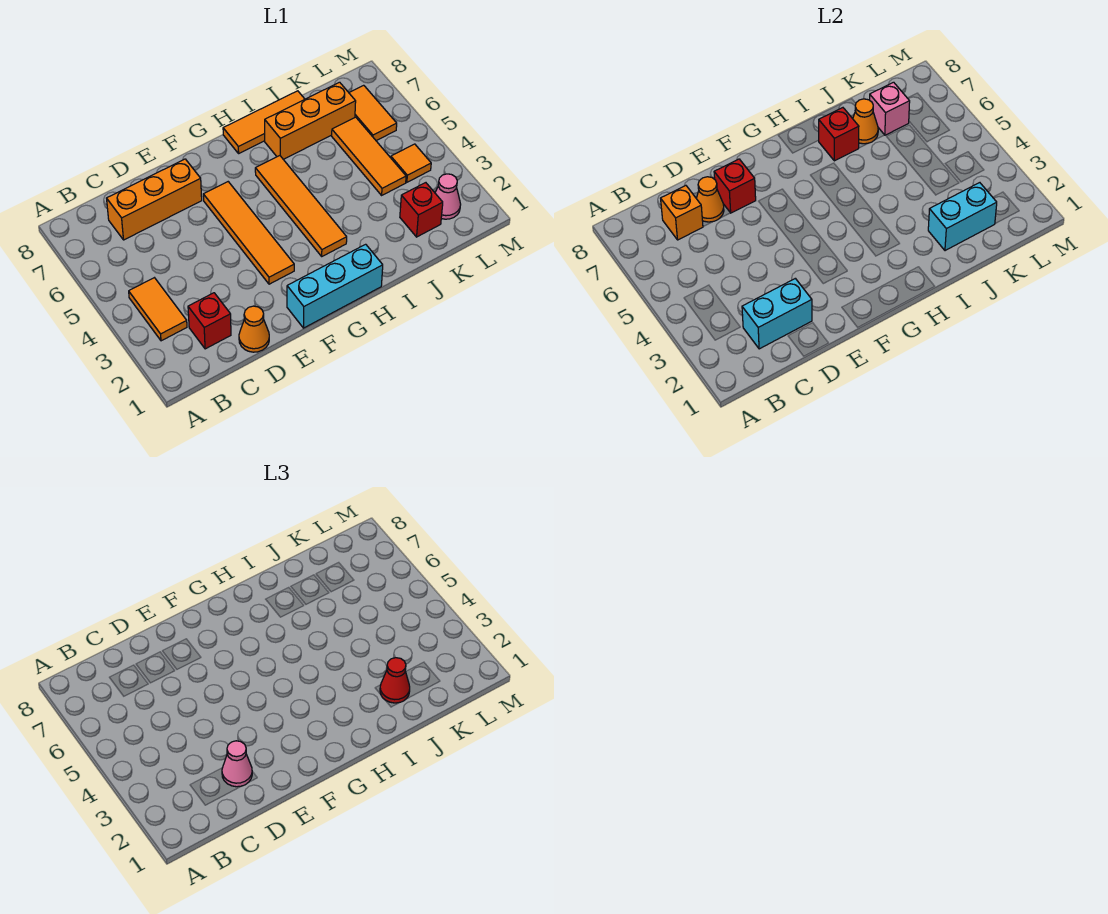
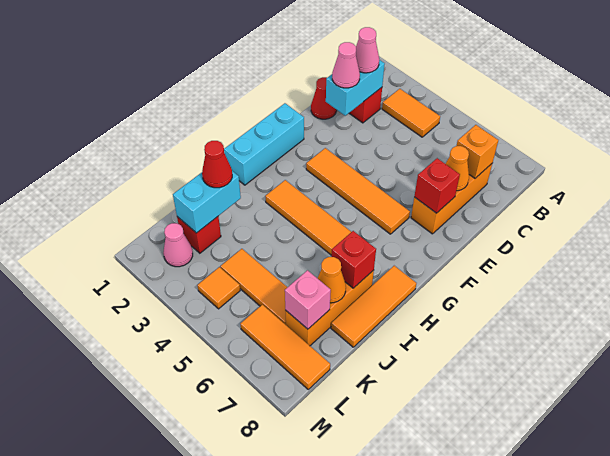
none -> pink 1x1 cone [356,27,379,73]
orange 1x1 cone [239,306,269,352] -> red 1x1 cone [311,77,337,119]
orange 1x2 tile [349,85,397,141] -> orange 1x3 tile [241,305,330,389]

